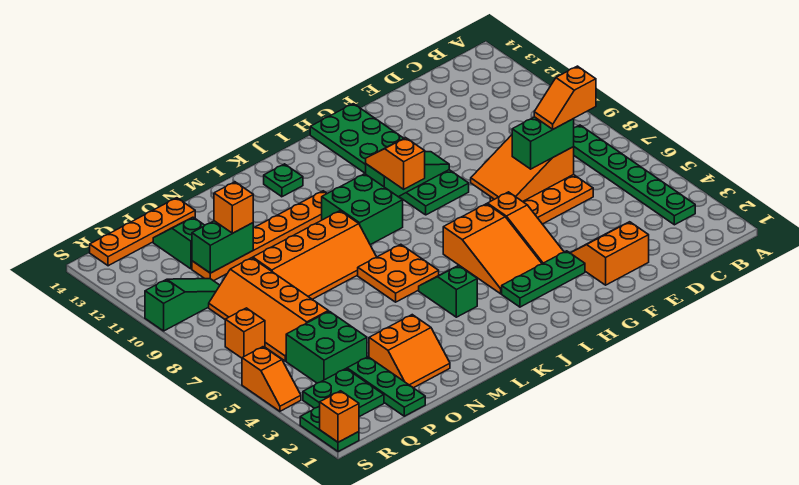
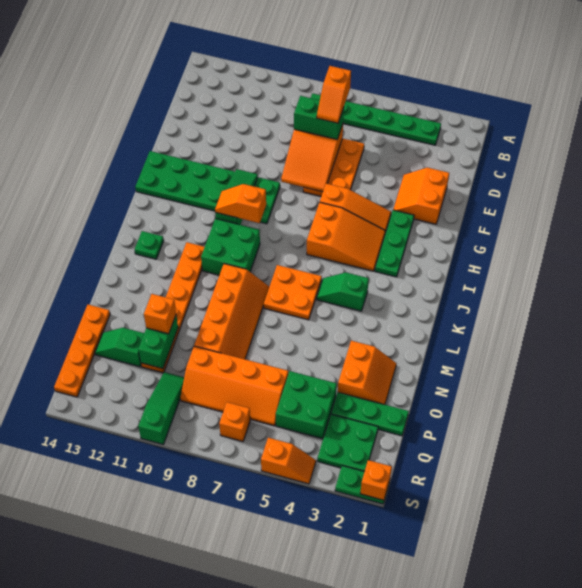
green 1x2 brick [512,117,574,169] -> green 1x2 brick turned to [294,96,344,140]

